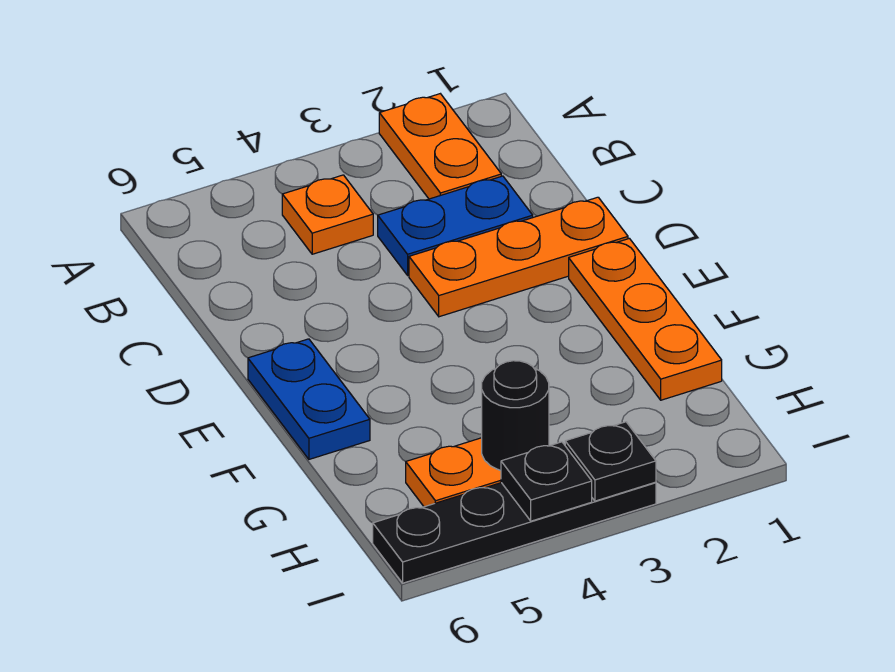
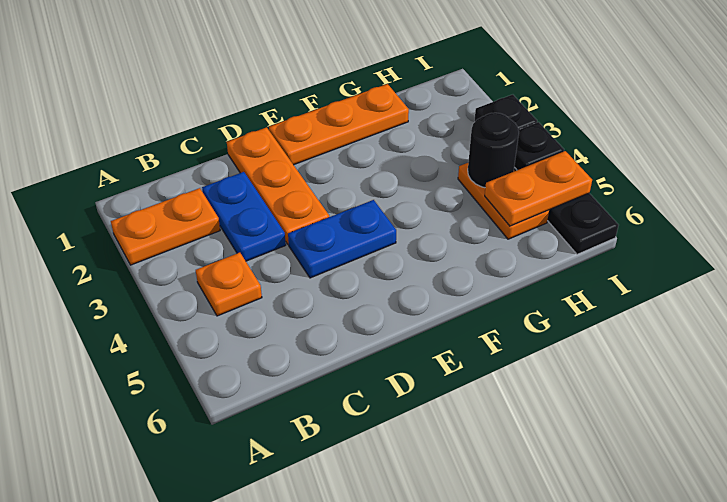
blue 1x2 plate [248,339,370,459] -> blue 1x2 plate moved to [288,200,396,278]
none -> orange 1x2 plate [485,151,592,226]

